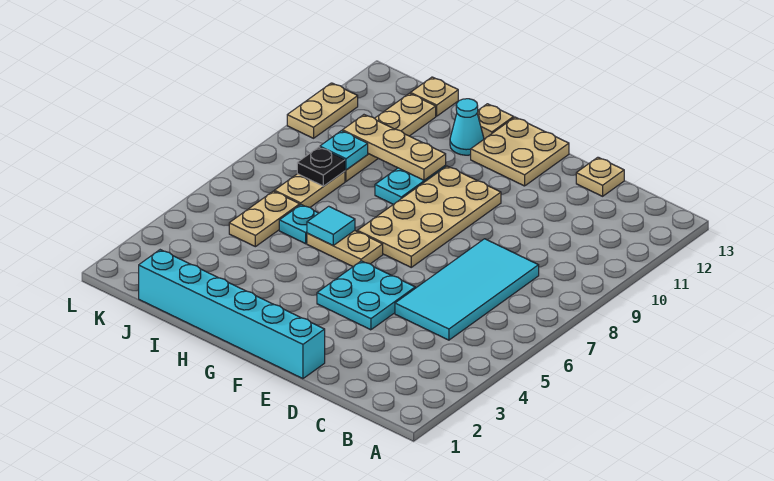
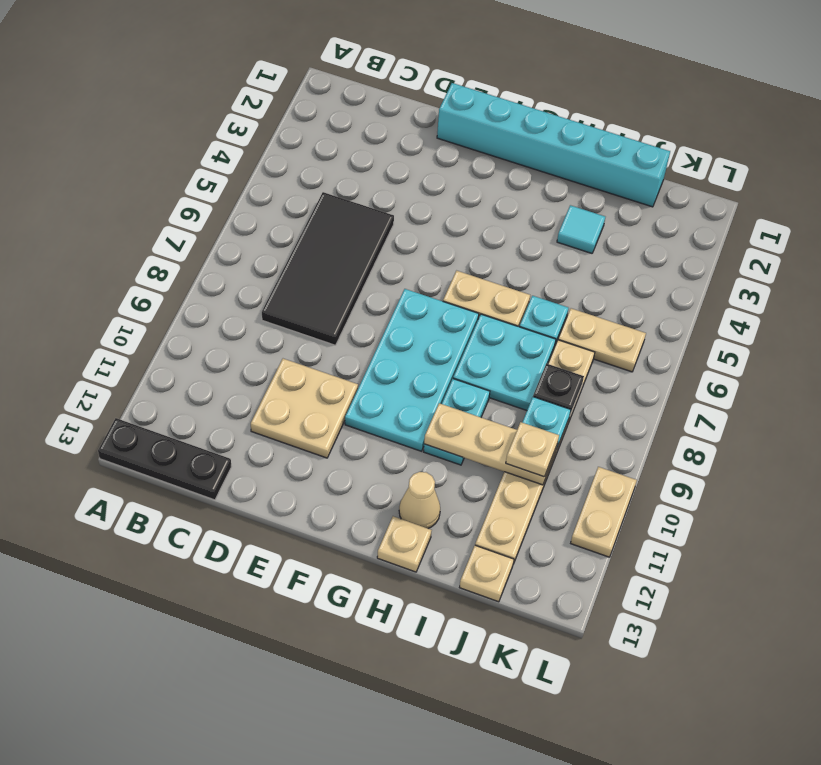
none -> black 1x3 plate [98,418,232,500]
cyan 2x4 tile [395,239,539,340] -> black 2x4 tile [262,192,394,345]
tan 1x1 plate [576,157,624,196] -> tan 1x1 plate moved to [506,422,559,477]
cyan 2x2 plate [317,261,415,330] -> cyan 2x2 plate moved to [453,314,556,410]
tan 2x4 plate [357,166,501,267] -> cyan 2x4 plate [345,289,479,451]
tan 2x2 plate [471,117,569,186] -> tan 2x2 plate moved to [251,359,358,458]
cyan 1x1 tile [307,206,355,245] -> cyan 1x1 tile moved to [557,205,605,253]
cyan 1x1 cone [450,99,484,155] -> tan 1x1 cone [399,472,440,529]
tan 1x2 plate [229,191,300,247] -> tan 1x2 plate turned to [558,308,646,372]

